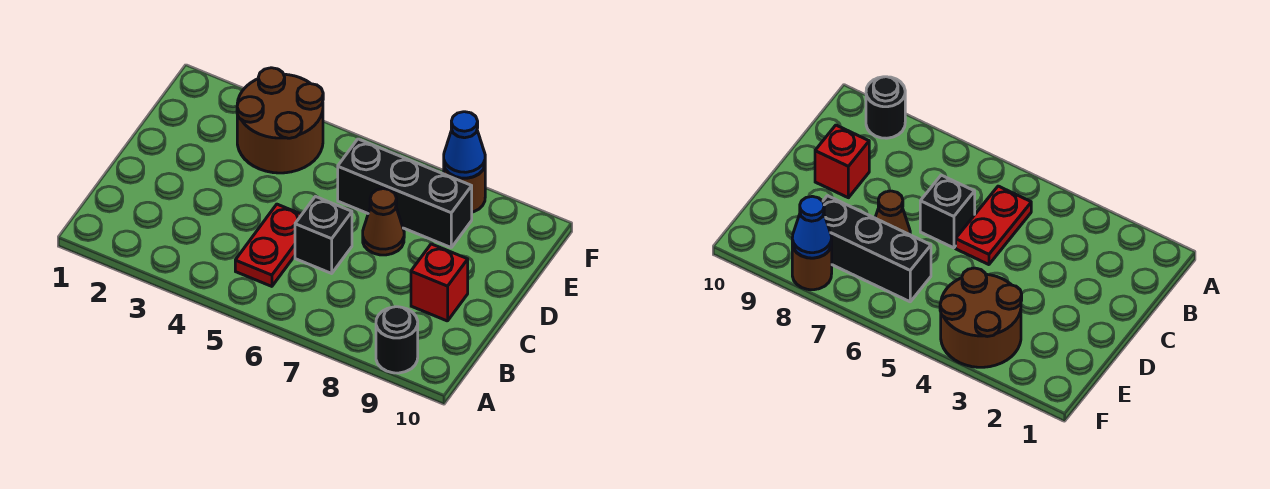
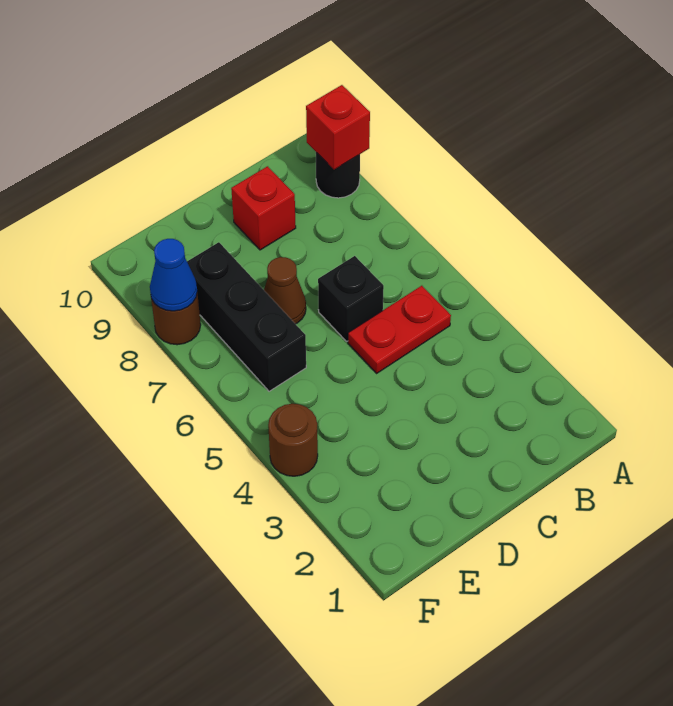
none -> red 1x1 brick [306,85,370,170]
brown 2x2 round brick [237,68,323,173] -> brown 1x1 round brick [268,404,318,476]

